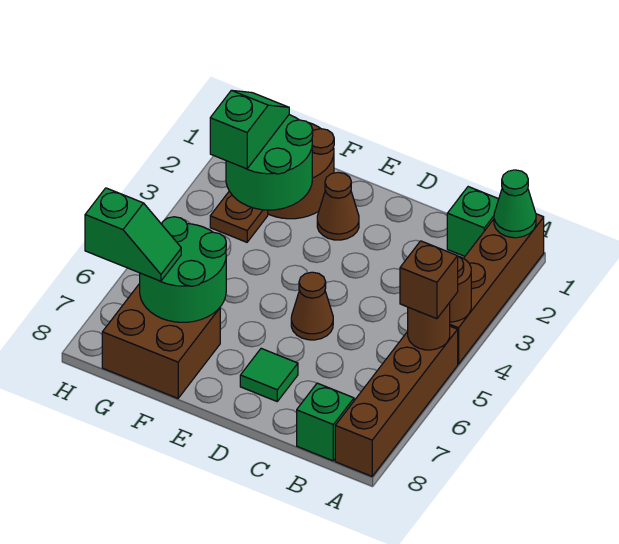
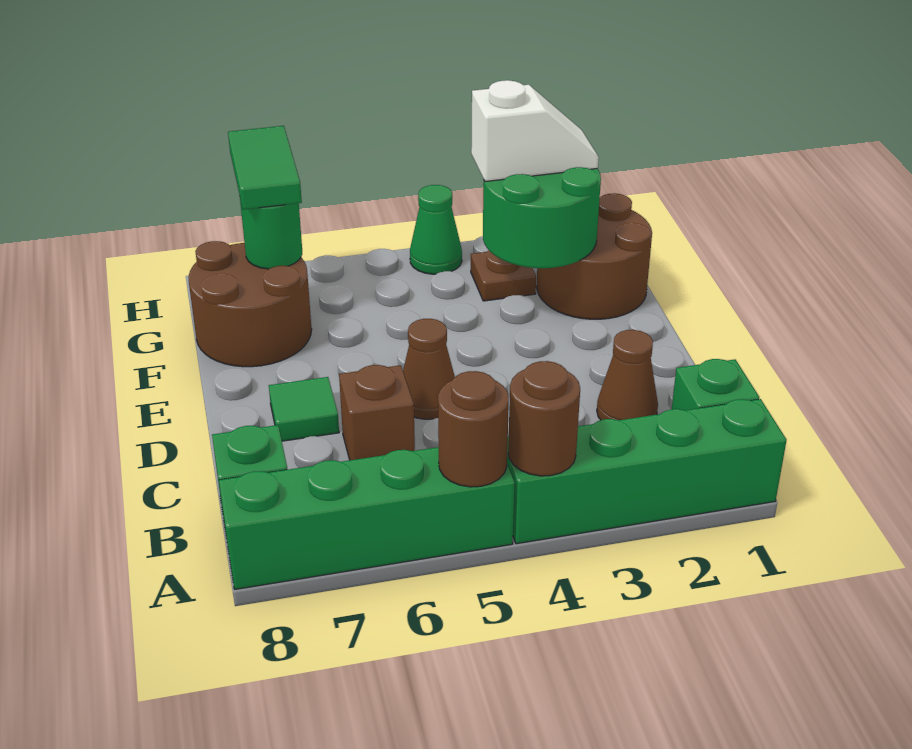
brown 1x4 brick [450,214,544,364] -> green 1x4 brick [507,399,787,544]
green 1x1 cone [494,170,536,238] -> green 1x1 cone moved to [410,185,462,274]
brown 1x4 brick [335,326,458,476] -> green 1x4 brick [219,447,515,589]
brown 1x1 brick [400,241,458,319] -> brown 1x1 brick moved to [339,365,415,460]
brown 1x1 cone [317,172,359,240] -> brown 1x1 cone moved to [597,330,658,420]
green 2x2 round brick [140,217,226,322] -> green 1x1 round brick [240,199,302,269]
brown 2x2 brick [102,284,220,398] -> brown 2x2 round brick [189,241,312,367]
green 1x2 slope [210,90,289,169] -> white 1x2 slope [471,80,599,181]
green 1x2 slope [85,188,181,281] -> green 1x2 tile [228,126,302,210]

